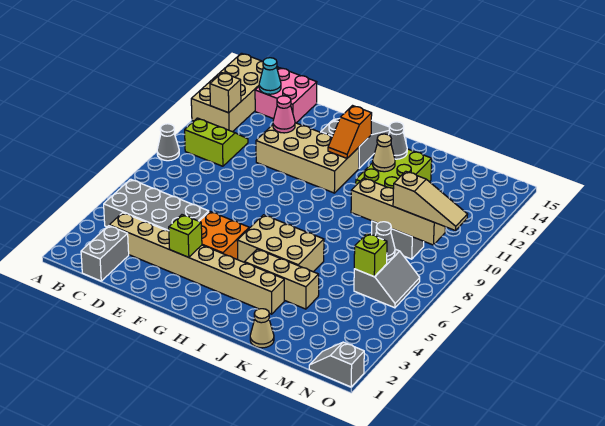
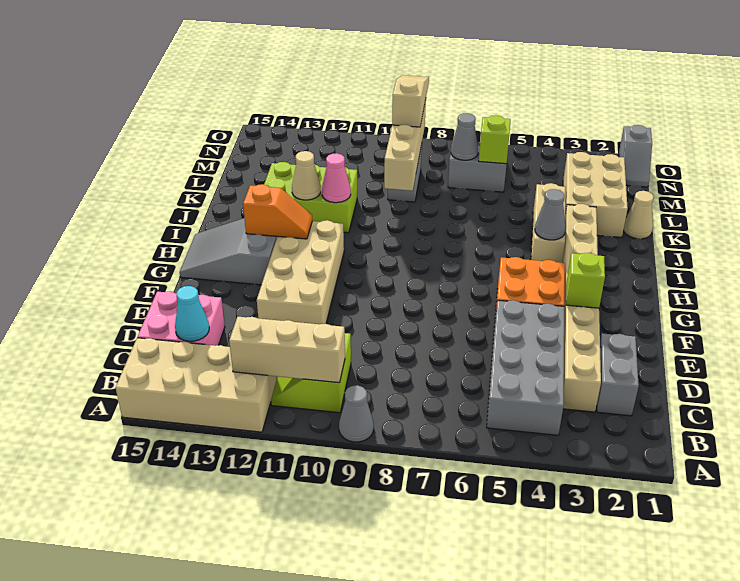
tan 1x1 brick [210,73,241,113] -> tan 1x3 brick [229,316,345,383]
grey 1x2 brick [81,226,129,281] -> grey 1x2 brick turned to [597,333,639,416]
pink 1x1 cone [273,96,295,133] -> pink 1x1 cone moved to [322,153,351,203]
tan 2x3 brick [237,215,324,272] -> tan 2x3 brick moved to [563,152,628,237]
grey 1x1 cone [389,122,407,159] -> grey 1x1 cone moved to [535,189,566,240]

